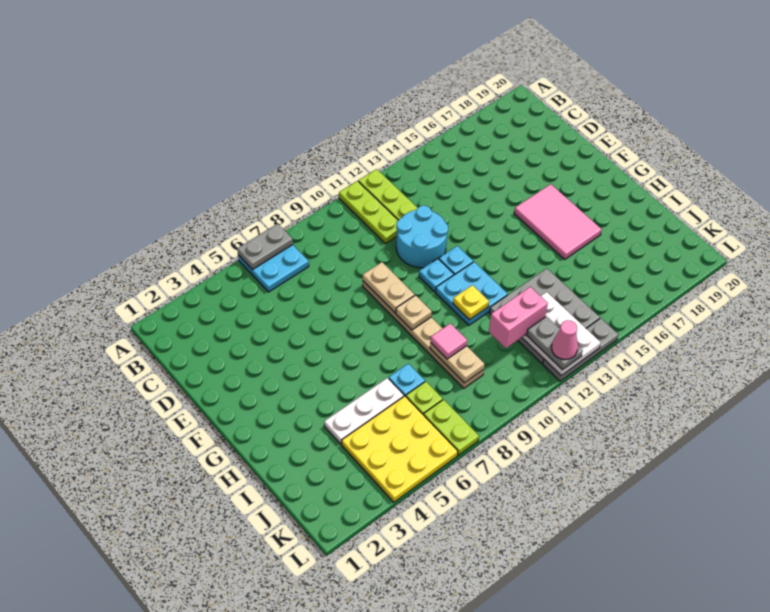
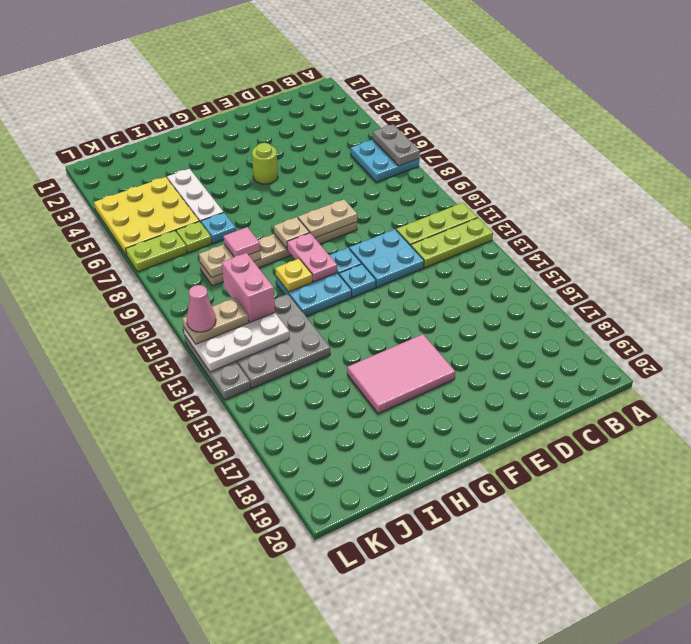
cyan 2x2 round brick [396,206,448,268] -> cyan 2x2 plate [349,229,424,287]
none -> lime 1x1 round brick [252,143,278,184]
none -> pink 1x2 plate [287,233,337,282]
grey 1x2 plate [527,316,583,370] -> tan 1x2 plate [183,298,249,344]

